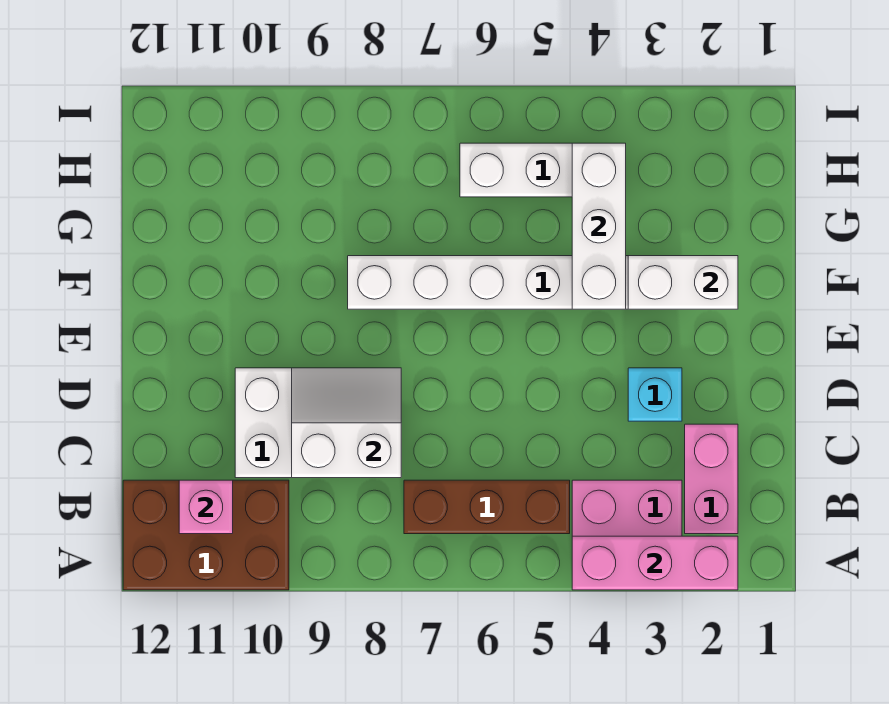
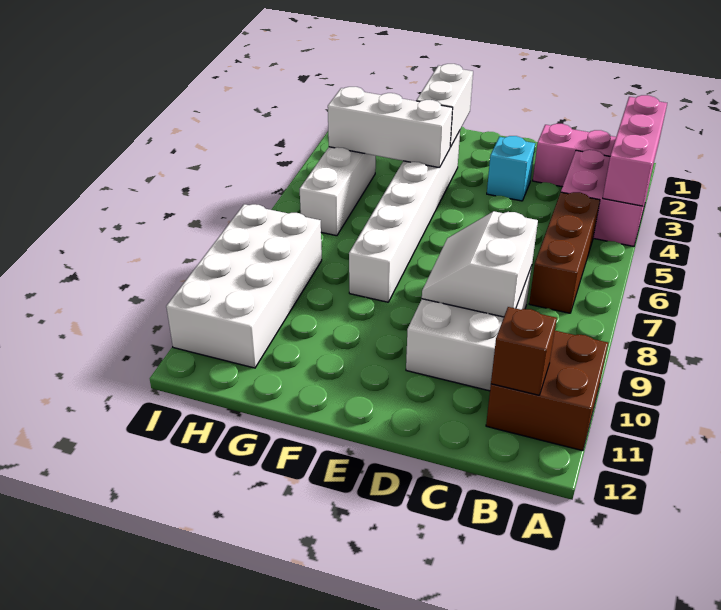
brown 2x3 brick [123,480,289,590] -> brown 2x2 brick [486,331,608,451]
pink 1x1 brick [179,480,233,534] -> brown 1x1 brick [491,307,557,395]
none -> white 2x4 brick [166,204,322,368]

